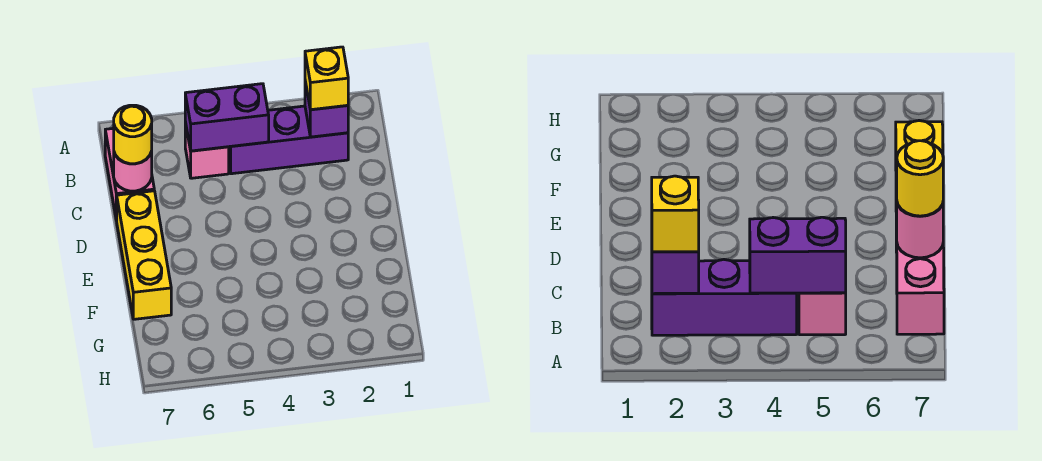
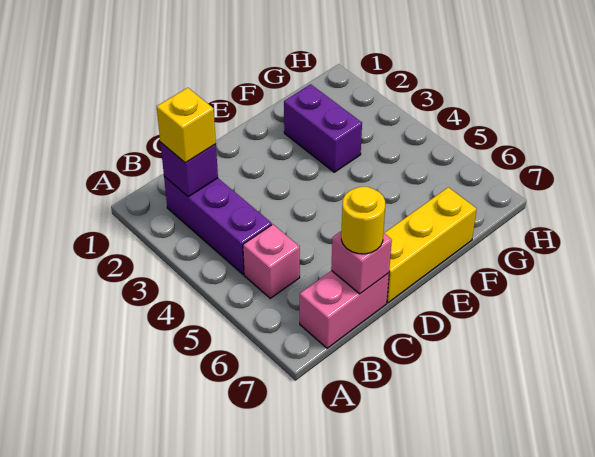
purple 1x2 brick [185,84,269,151] -> purple 1x2 brick moved to [284,84,362,172]
pink 1x1 round brick [114,152,152,191] -> pink 1x1 brick [331,231,392,294]

